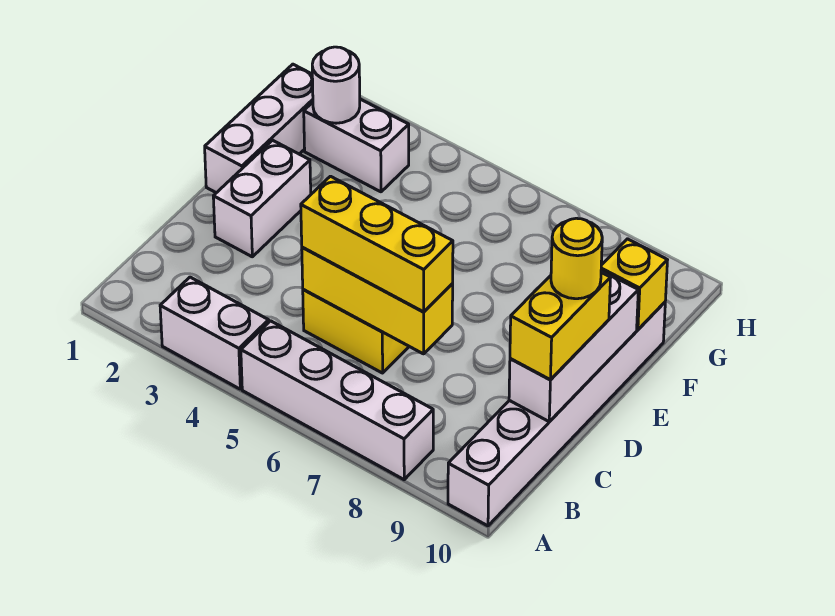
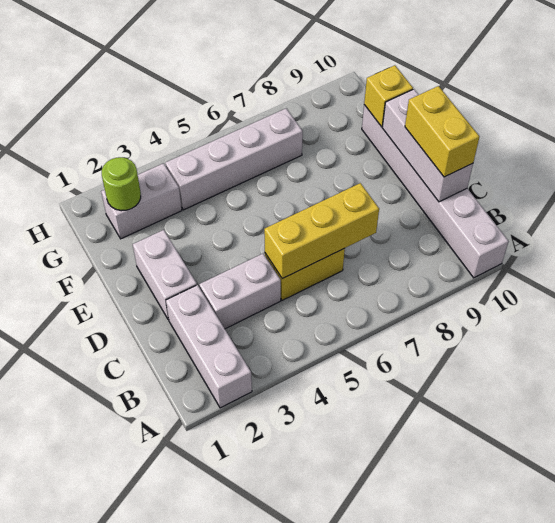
white 1x2 brick [160,277,269,389] -> white 1x2 brick moved to [199,254,281,329]
white 1x4 brick [241,321,433,480] -> white 1x4 brick moved to [165,109,303,210]
yellow 1x3 brick [301,176,453,312] -> none
yellow 1x1 round brick [551,218,602,299] -> none
white 1x3 brick [205,64,313,193] -> white 1x3 brick moved to [166,285,252,408]
white 1x1 round brick [312,47,360,123] -> lime 1x1 round brick [102,157,141,211]

